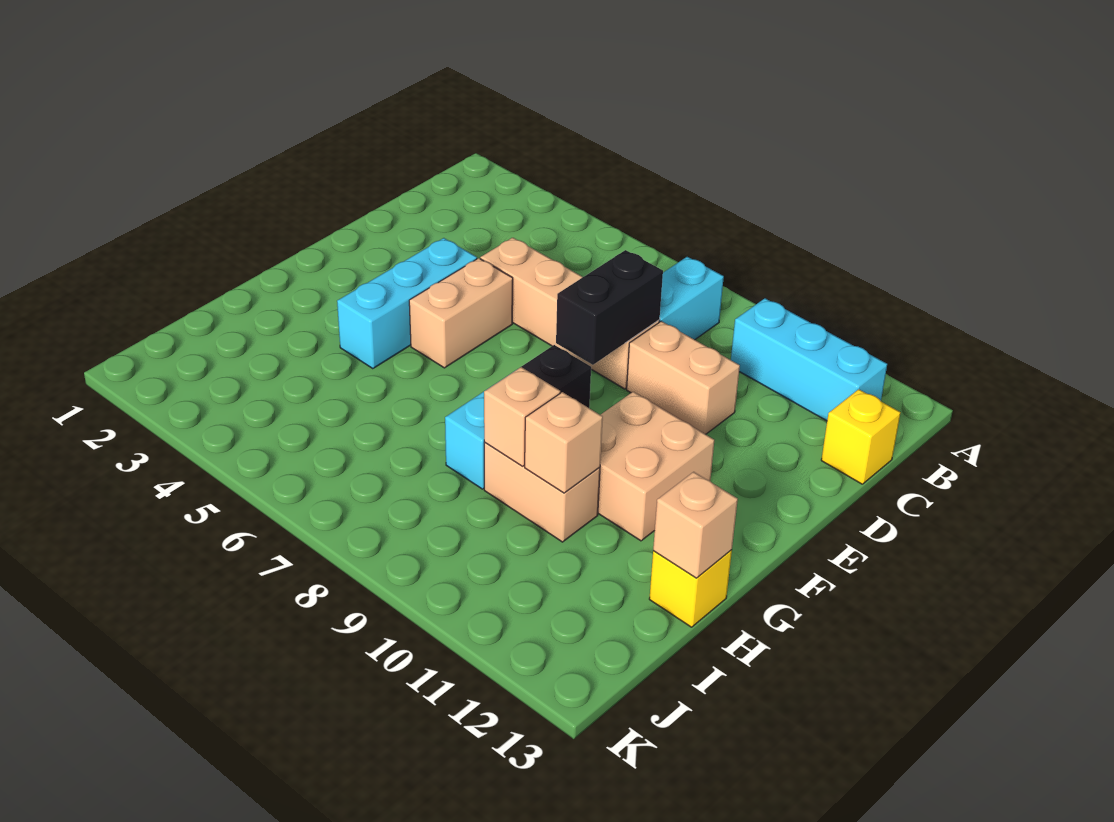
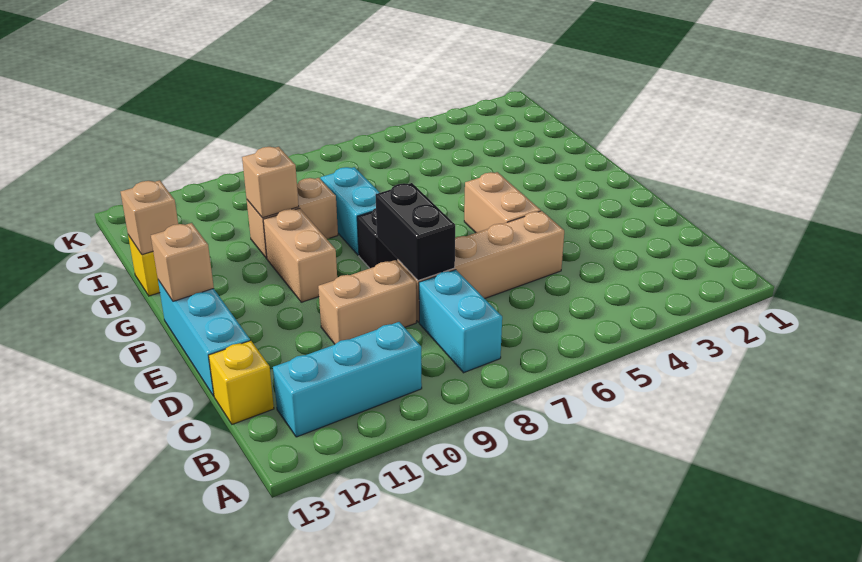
cyan 1x3 brick [337,238,477,369] -> cyan 1x3 brick moved to [158,280,250,396]
tan 2x2 brick [598,392,714,541] -> tan 1x2 brick [263,208,337,302]
tan 1x1 brick [484,367,560,466] -> tan 1x1 brick moved to [151,223,214,301]

